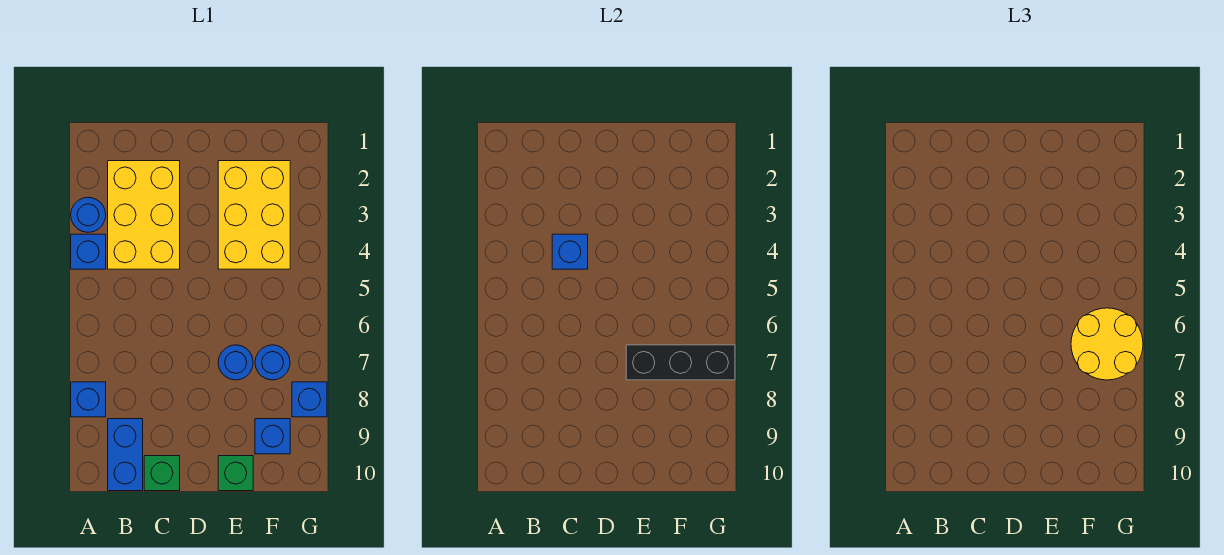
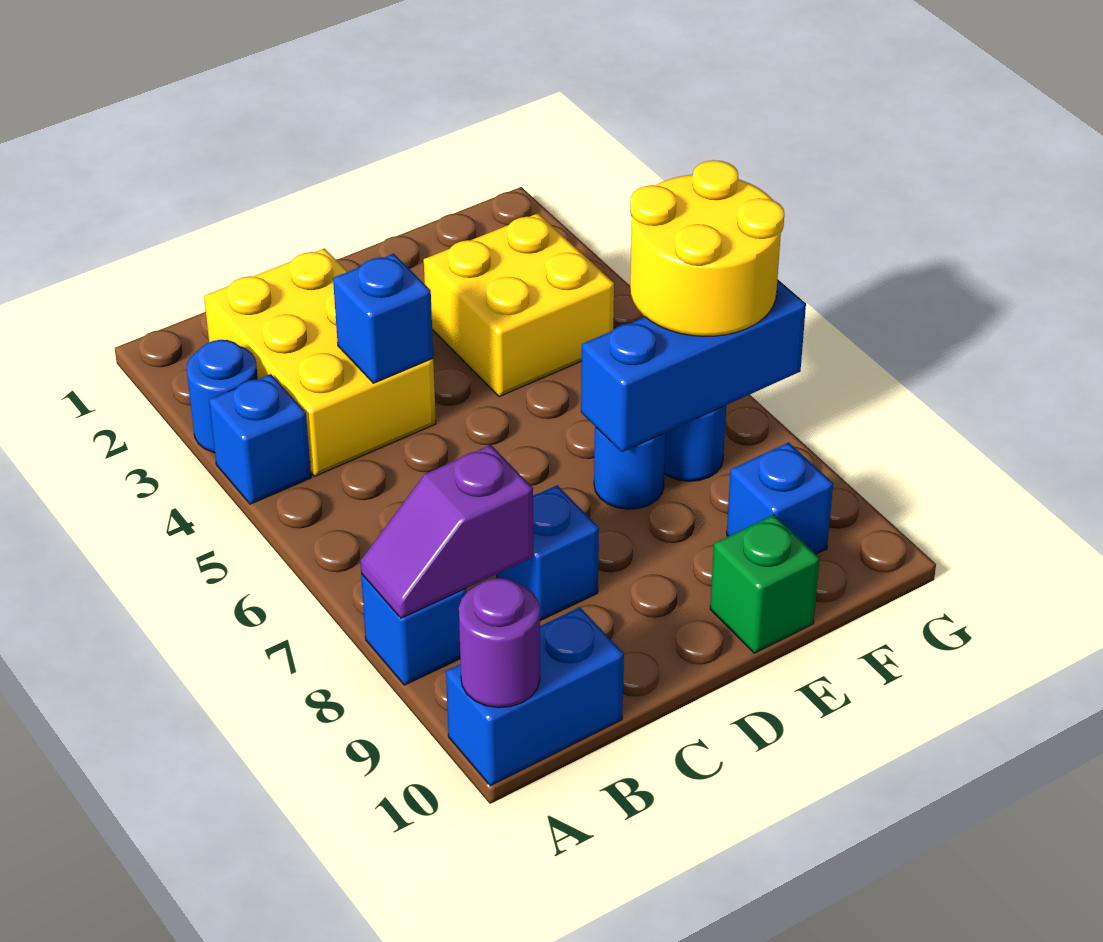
none -> purple 1x2 slope [360,445,533,618]
none -> purple 1x1 round brick [459,578,540,708]
blue 1x2 brick [108,419,143,491] -> blue 1x2 brick turned to [446,607,624,786]
green 1x1 brick [144,456,180,491] -> none
yellow 2x3 brick [218,161,290,269] -> yellow 2x2 brick [424,213,614,397]
black 1x3 brick [626,345,735,380] -> blue 1x3 brick [581,279,806,452]
blue 1x1 brick [292,382,327,417] -> blue 1x1 brick moved to [497,485,599,621]

